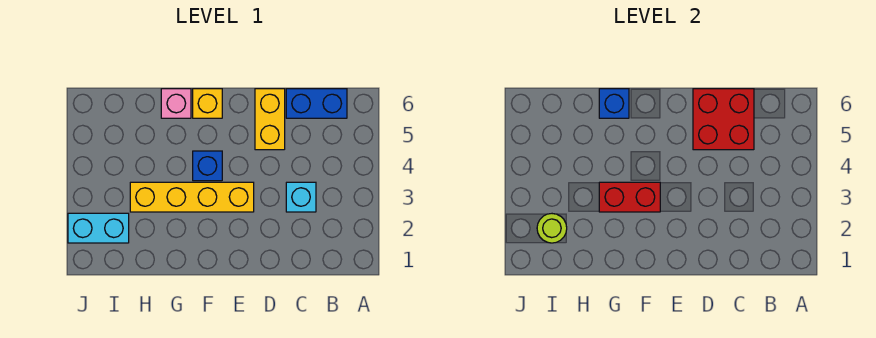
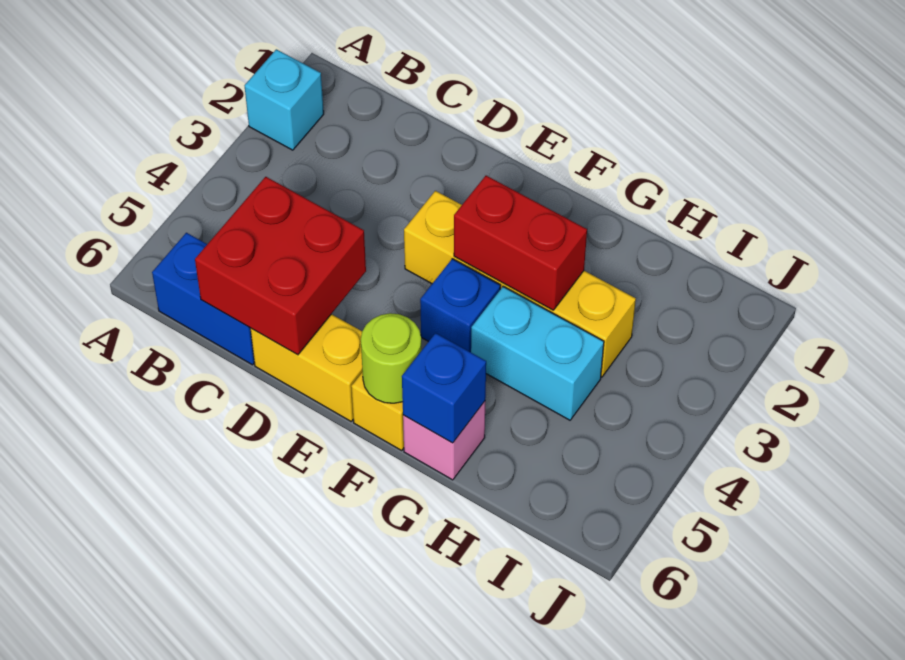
cyan 1x1 brick [286,182,316,212] -> cyan 1x1 brick moved to [245,49,324,150]
yellow 1x2 brick [255,89,285,150] -> yellow 1x2 brick turned to [250,314,363,421]
cyan 1x2 brick [68,213,129,243] -> cyan 1x2 brick moved to [471,287,604,420]
lime 1x1 round brick [537,214,567,243] -> lime 1x1 round brick moved to [361,313,422,403]

